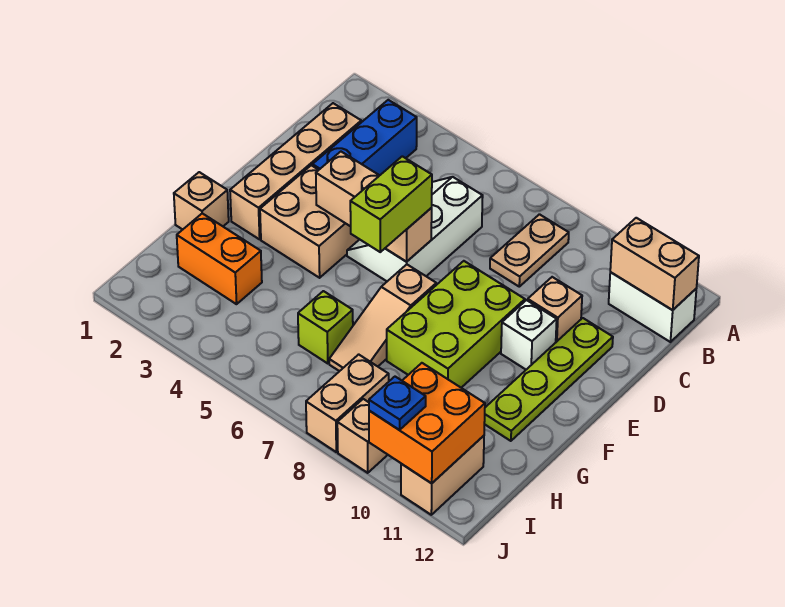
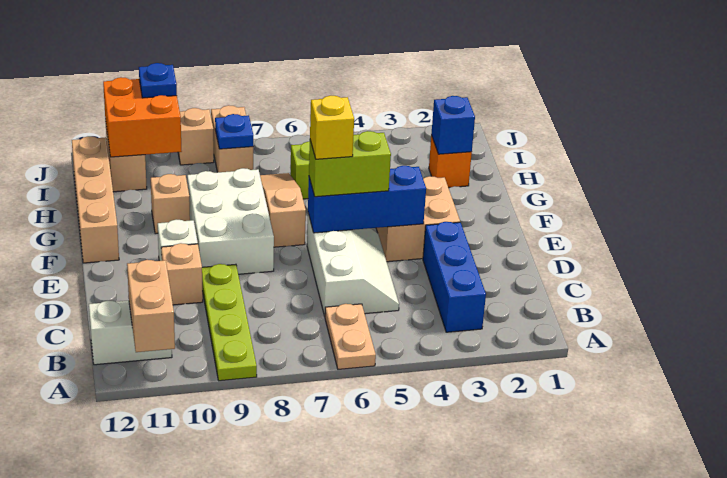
tan 1x2 plate [490,214,569,287] -> tan 1x2 plate moved to [325,304,376,369]
tan 1x2 brick [610,218,699,310] -> tan 1x2 brick turned to [127,260,175,352]
tan 1x4 brick [230,103,361,239] -> tan 1x4 brick moved to [72,136,119,263]
lime 1x4 plate [484,318,613,441] -> lime 1x4 plate moved to [202,264,257,381]
tan 1x3 brick [316,152,432,262] -> blue 1x3 brick [308,166,426,233]
lime 1x2 brick [350,156,432,252] -> lime 1x2 brick turned to [309,131,391,197]
none -> yellow 1x1 brick [310,96,354,159]
lime 2x3 brick [387,261,525,388] -> white 2x3 brick [187,168,274,274]
tan 1x1 brick [174,172,229,230] -> tan 1x1 brick moved to [151,174,190,234]
orange 1x2 brick [177,213,262,304] -> orange 1x1 brick [429,135,472,188]
none -> blue 1x1 brick [431,96,475,154]
none -> blue 1x1 plate [215,114,253,149]

